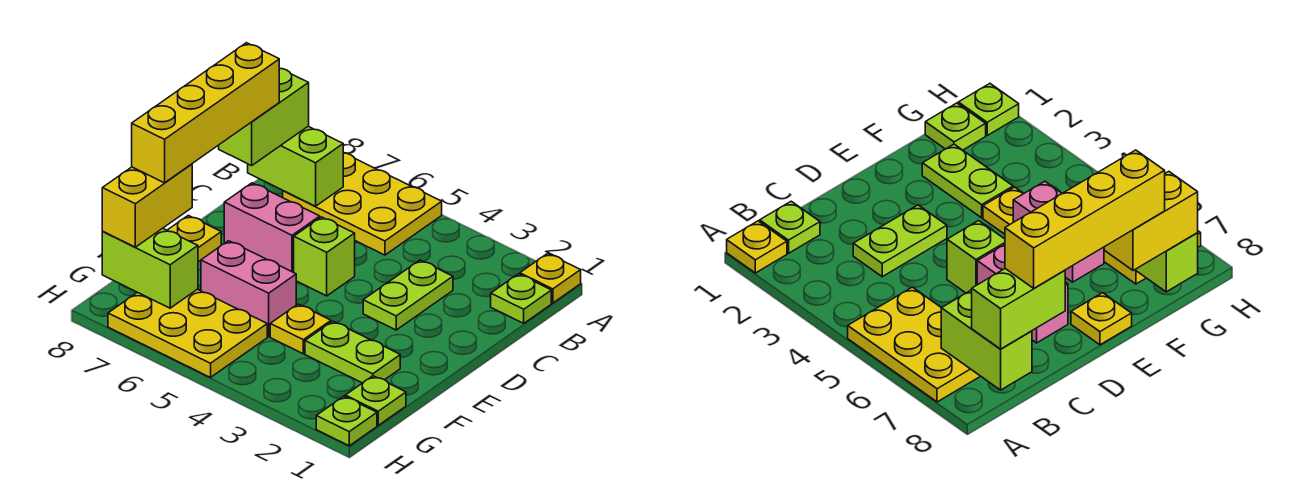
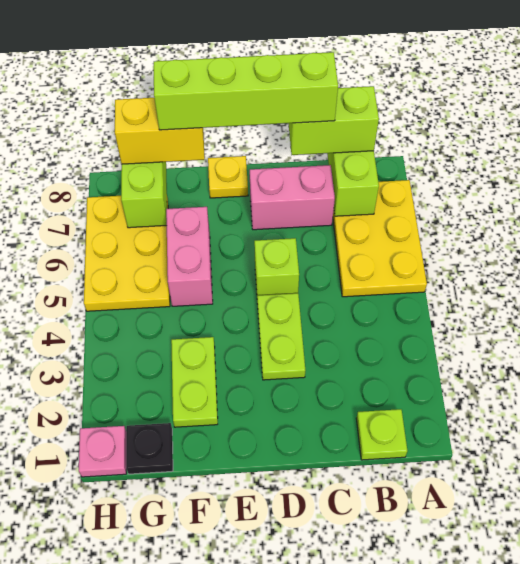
yellow 1x1 plate [520,253,581,303] -> none
lime 1x2 plate [363,260,453,330] -> lime 1x2 plate turned to [257,293,305,380]
yellow 1x4 brick [132,43,279,183] -> lime 1x4 brick [154,52,338,130]
pink 1x2 brick [224,183,320,272] -> pink 1x2 brick turned to [250,165,335,230]
yellow 1x1 plate [270,304,331,354] -> none
lime 1x1 plate [345,376,406,425] -> black 1x1 plate [126,423,173,474]
lime 1x1 plate [316,396,377,446] -> pink 1x1 plate [79,426,126,477]

